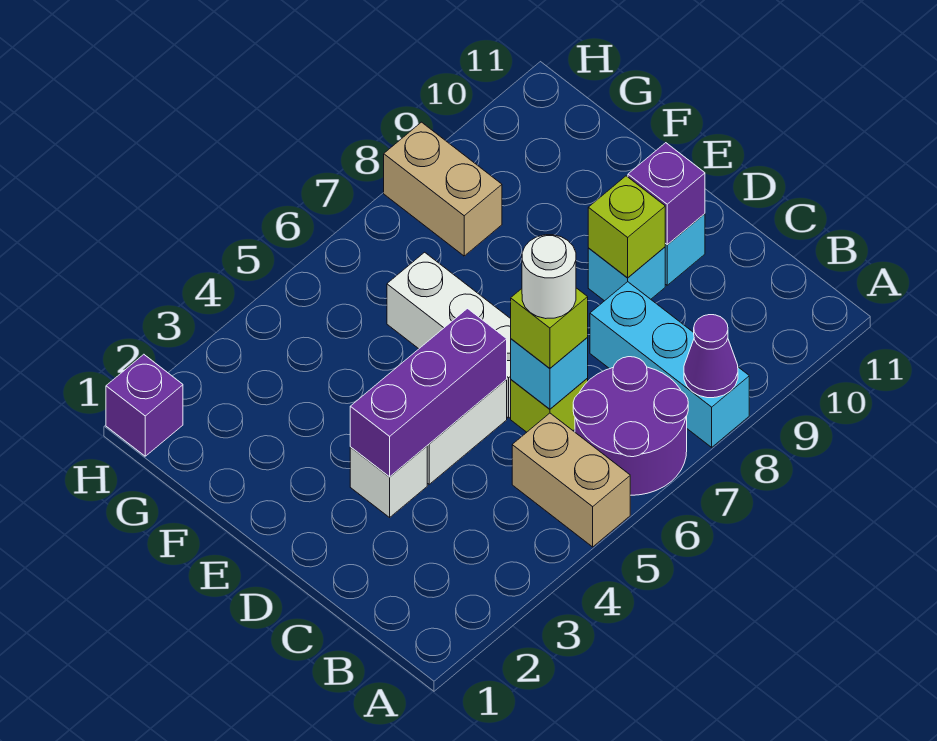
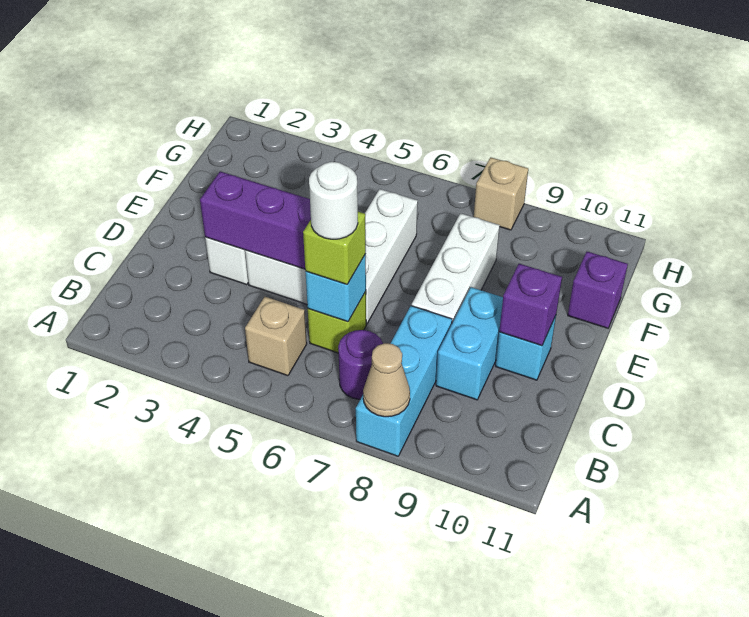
tan 1x2 brick [512,413,630,547] -> tan 1x1 brick [245,297,307,376]
purple 2x2 round brick [573,357,688,495] -> purple 1x1 round brick [338,330,383,399]
purple 1x1 cone [684,315,738,398] -> tan 1x1 cone [363,343,410,417]
none -> white 1x3 brick [412,213,500,323]
cyan 1x1 brick [588,247,665,301] -> cyan 1x2 brick [436,287,503,400]
lime 1x1 brick [588,176,665,278] -> none
tan 1x2 brick [384,122,502,256] -> tan 1x1 brick [474,157,528,230]
purple 1x1 brick [106,354,183,456] -> purple 1x1 brick moved to [568,252,628,328]

